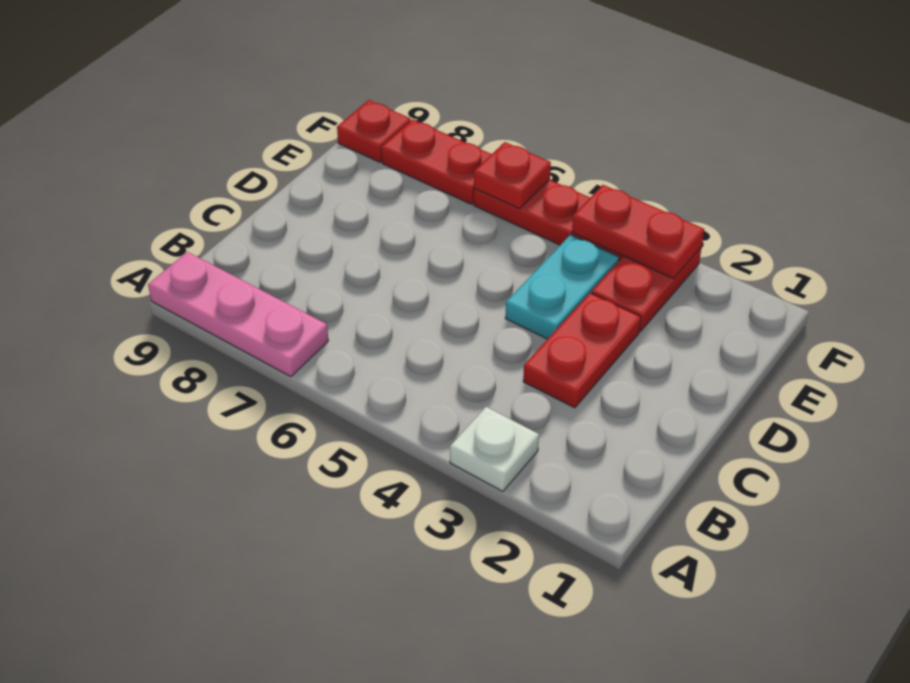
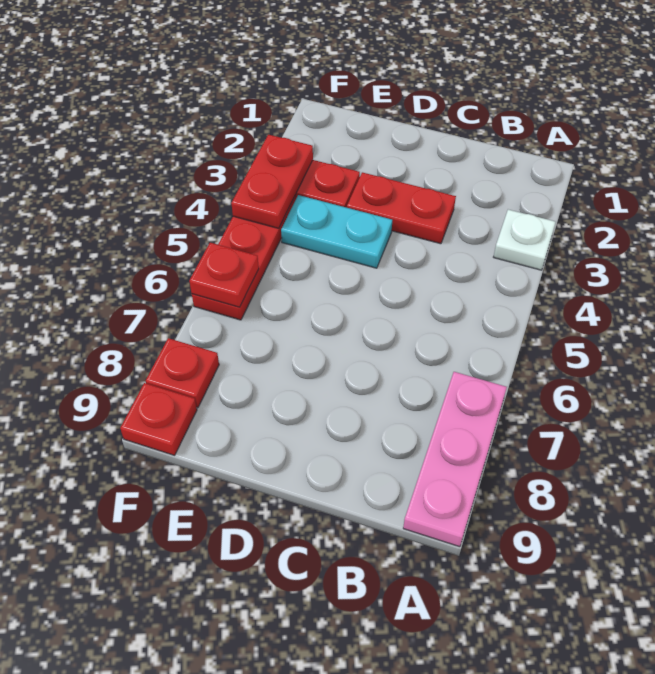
red 1x2 plate [381,119,491,204] -> red 1x1 plate [146,338,219,408]

